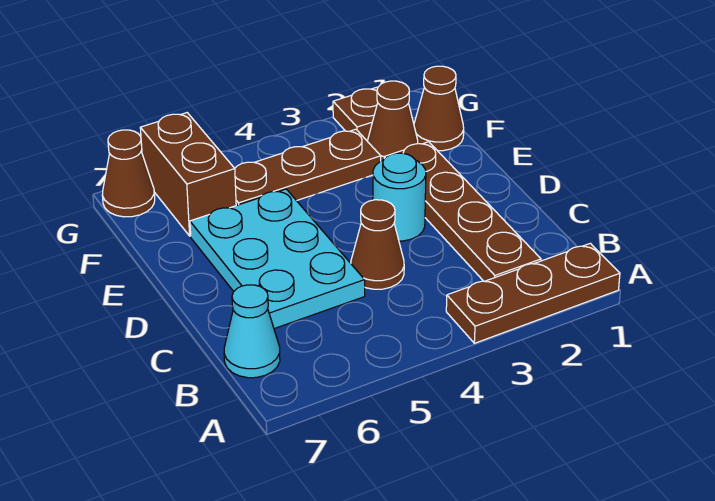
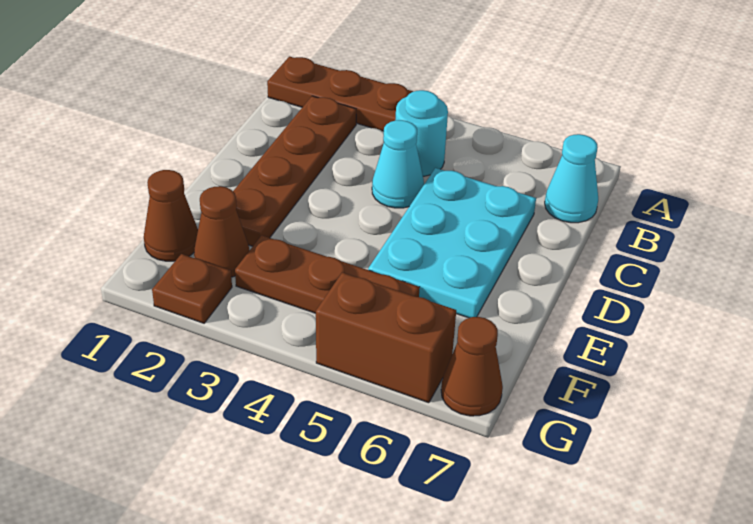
brown 1x1 cone [351,200,404,289] -> cyan 1x1 cone [372,120,424,208]
cyan 1x1 round brick [373,153,426,241] -> cyan 1x1 round brick moved to [396,90,448,176]
brown 1x2 brick [140,113,236,236] -> brown 1x2 brick turned to [316,272,456,403]

